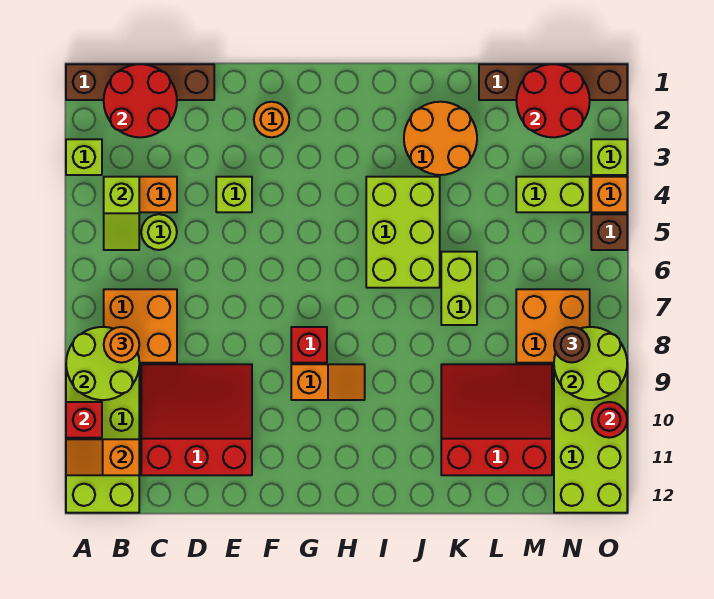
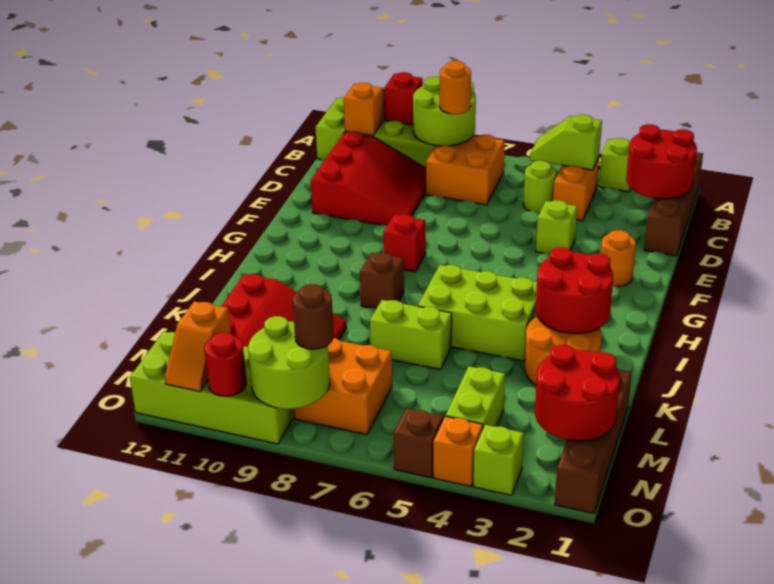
orange 1x2 slope [291,364,365,400] -> orange 1x2 slope moved to [165,301,231,392]
none -> red 2x2 round brick [536,247,613,334]
none -> brown 1x1 brick [360,252,404,309]

